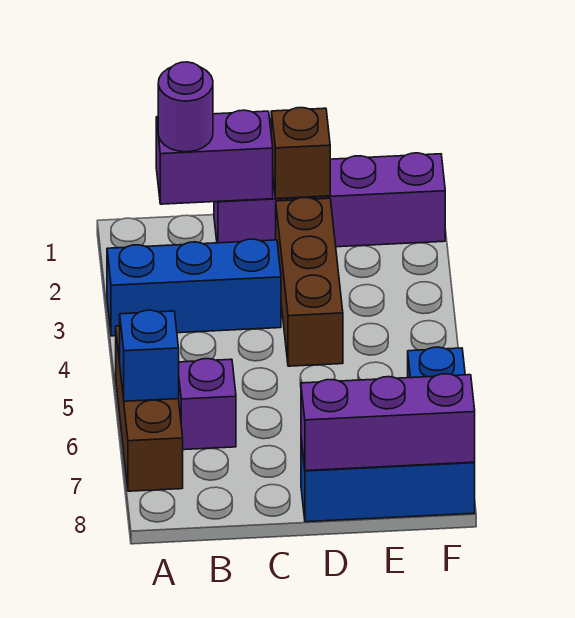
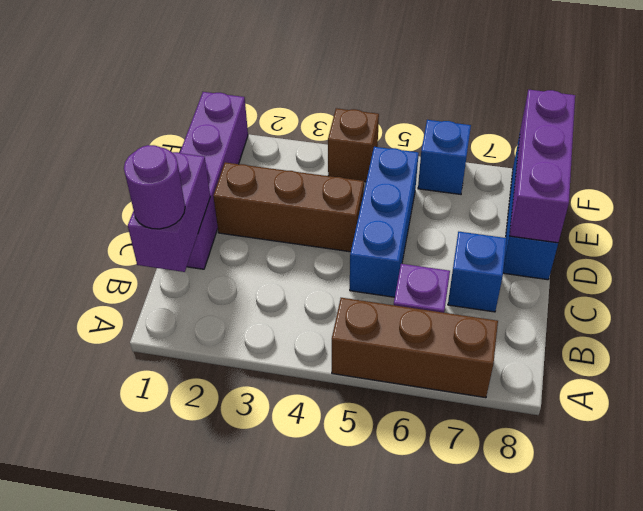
blue 1x3 brick [107,239,281,336] -> blue 1x3 brick moved to [350,147,419,297]
blue 1x1 brick [120,310,179,401] -> blue 1x1 brick moved to [448,232,507,312]
brown 1x1 brick [271,108,330,199] -> brown 1x1 brick moved to [328,108,379,182]

